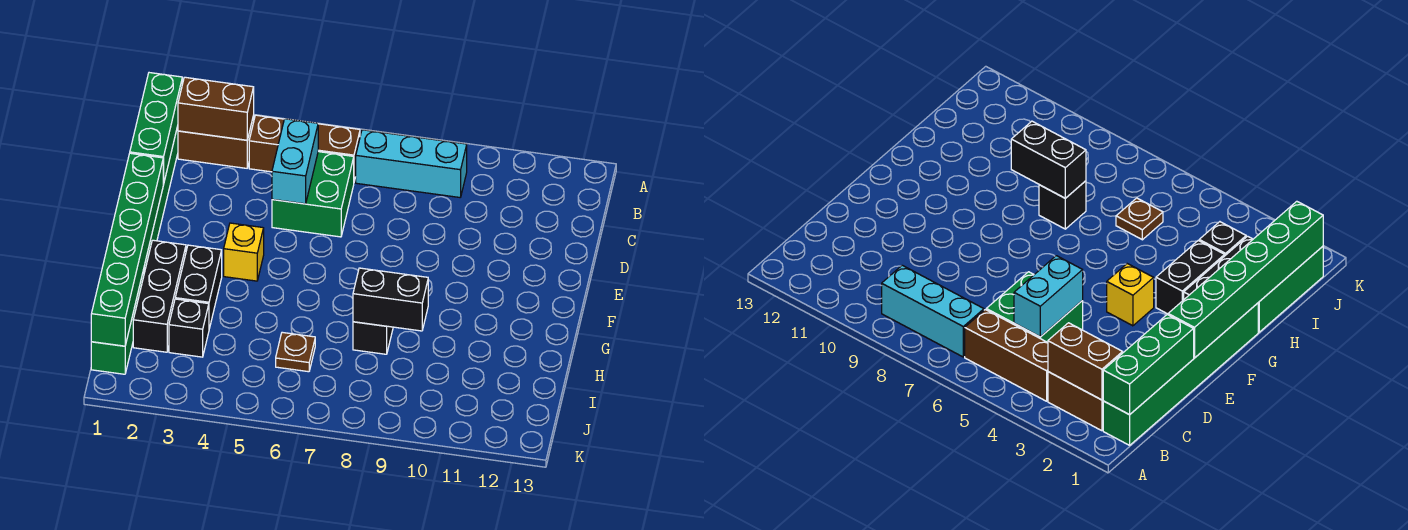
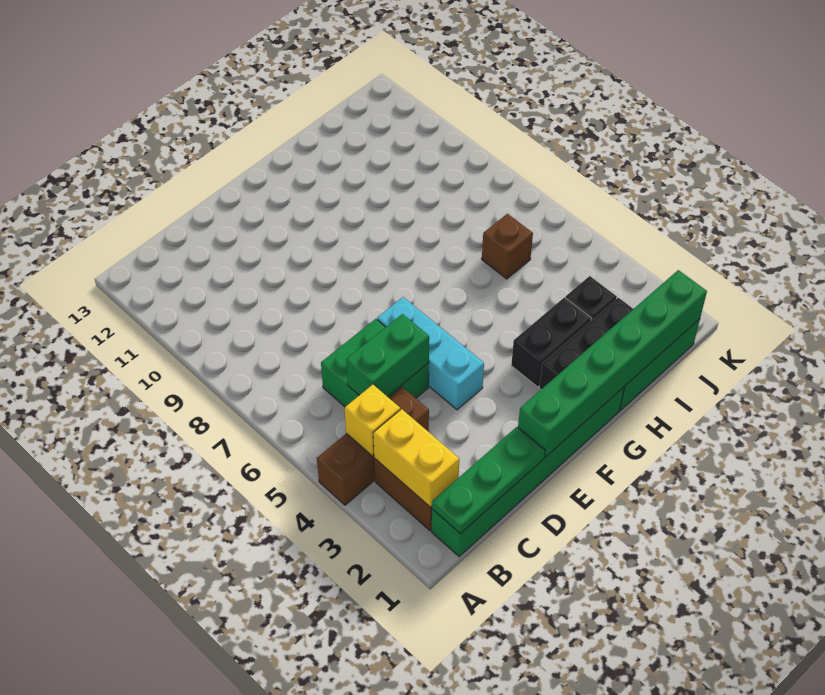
green 1x3 brick [130,73,182,184] -> green 1x3 plate [432,427,545,534]
brown 1x2 brick [178,77,254,140] -> yellow 1x2 brick [373,409,459,507]
brown 1x3 brick [249,115,360,181] -> brown 1x3 brick turned to [317,387,429,505]
cyan 1x3 brick [356,130,467,197] -> cyan 1x3 brick moved to [377,297,484,410]
cyan 1x2 brick [272,119,318,204] -> green 1x2 brick [346,314,429,397]
yellow 1x1 brick [224,223,264,281] -> yellow 1x1 brick moved to [345,385,400,456]
black 1x1 brick [353,322,393,354] -> none
black 1x2 brick [353,268,428,331] -> none
brown 1x1 plate [276,332,315,372] -> brown 1x1 brick [482,214,533,279]

